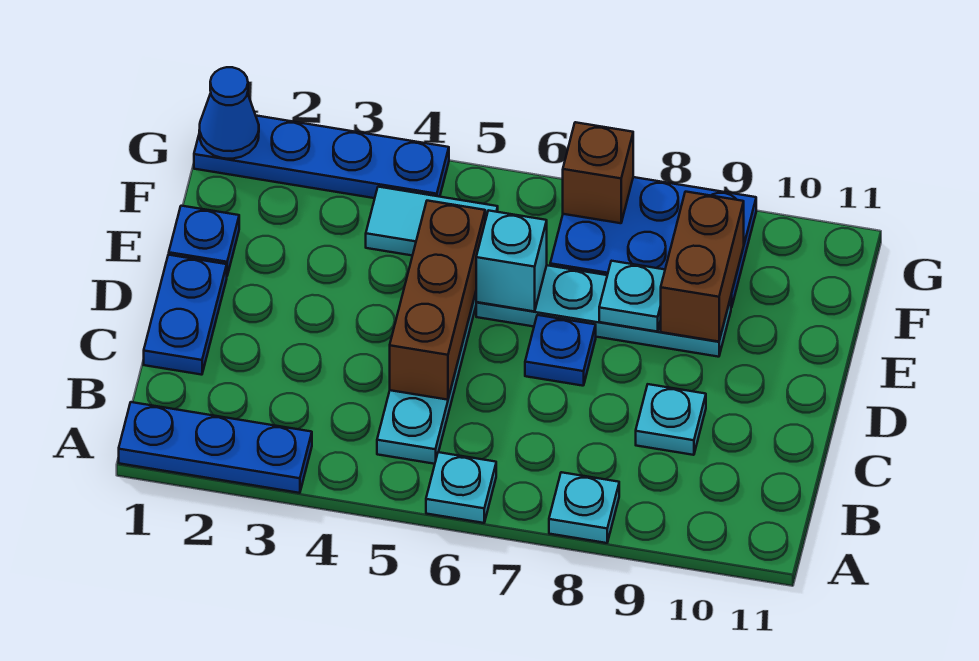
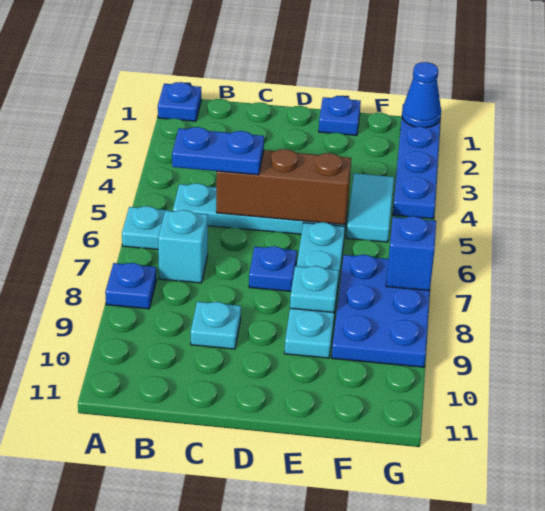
blue 1x3 plate [119,402,312,493] -> blue 1x1 plate [158,82,201,121]
cyan 1x1 plate [549,472,619,543] -> blue 1x1 plate [105,263,157,309]
blue 1x2 plate [144,255,227,375] -> blue 1x2 plate moved to [172,127,264,175]
cyan 1x1 brick [476,210,547,312] -> cyan 1x1 brick moved to [158,210,208,283]
brown 1x2 brick [661,192,744,342] -> none
brown 1x1 brick [563,122,633,223] -> blue 1x1 brick [386,216,436,291]

